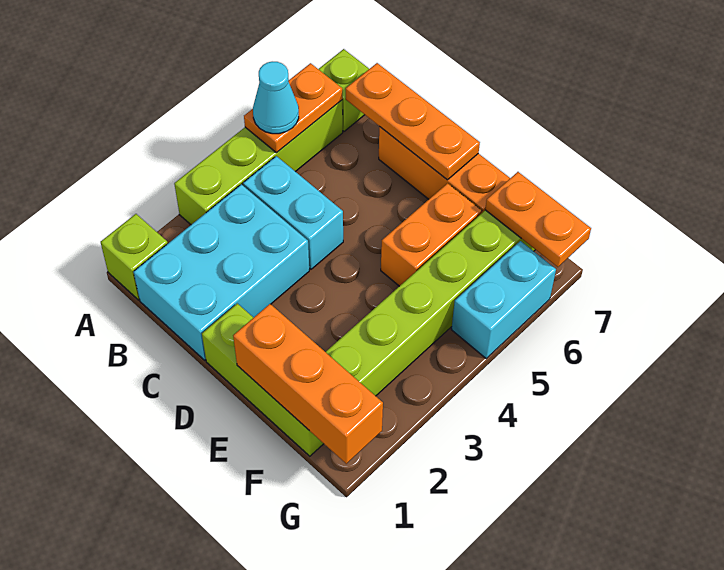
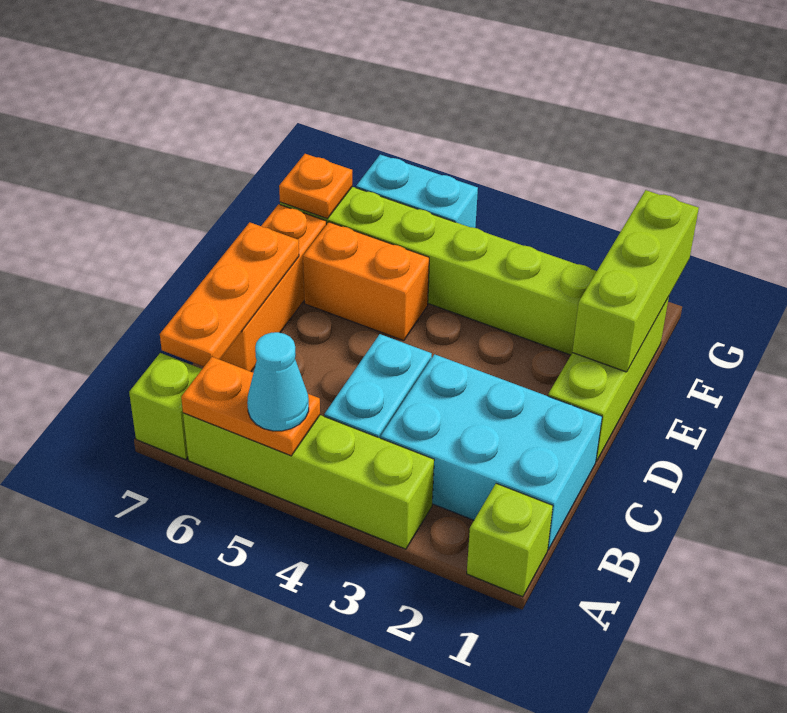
orange 1x3 brick [233,304,383,464] -> lime 1x3 brick [572,190,699,372]
orange 1x2 plate [485,172,591,267] -> orange 1x1 plate [279,154,352,219]

